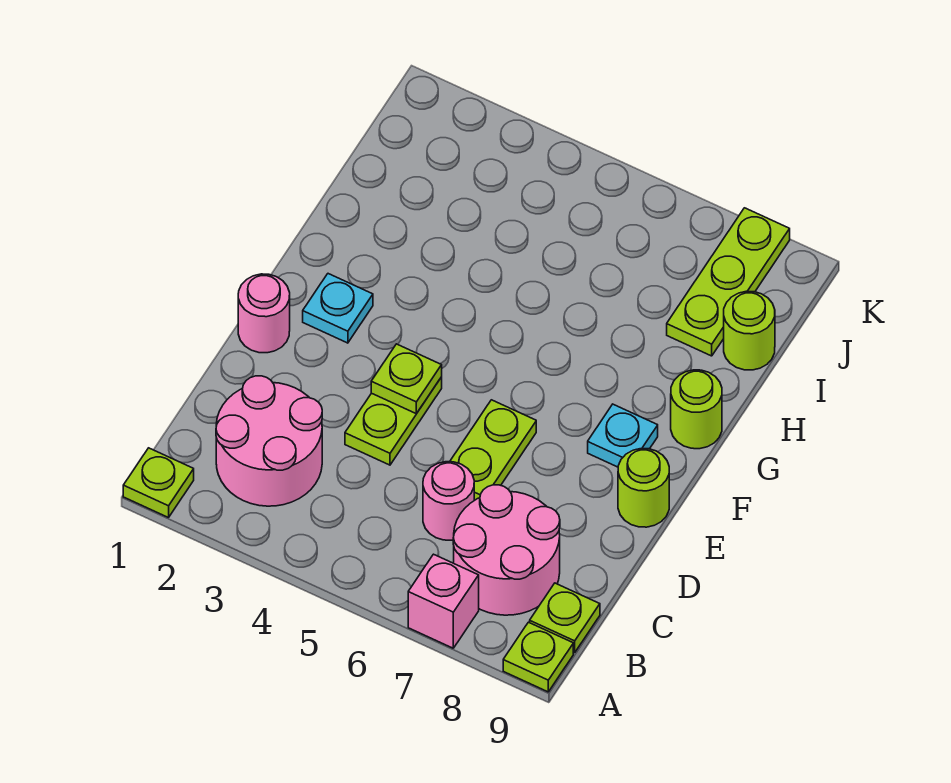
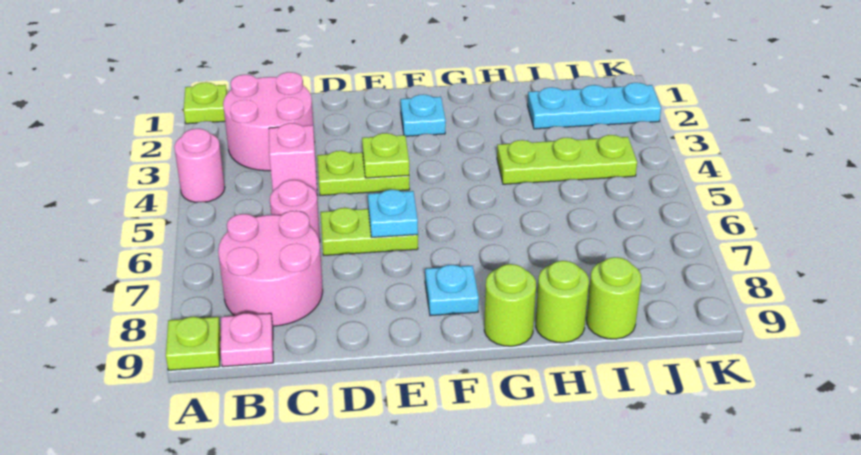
pink 1x1 brick [408,554,479,648] -> pink 1x1 brick moved to [269,123,317,194]
lime 1x1 plate [530,583,600,653] -> pink 1x1 plate [220,313,273,367]
pink 1x1 round brick [238,274,290,353] -> pink 1x1 round brick moved to [174,129,225,202]
none -> cyan 1x1 plate [368,190,418,237]
lime 1x1 round brick [618,449,669,527] -> lime 1x1 round brick moved to [536,261,589,343]
none -> cyan 1x3 plate [527,83,661,129]
lime 1x3 plate [667,208,790,356] -> lime 1x3 plate moved to [497,135,637,184]

